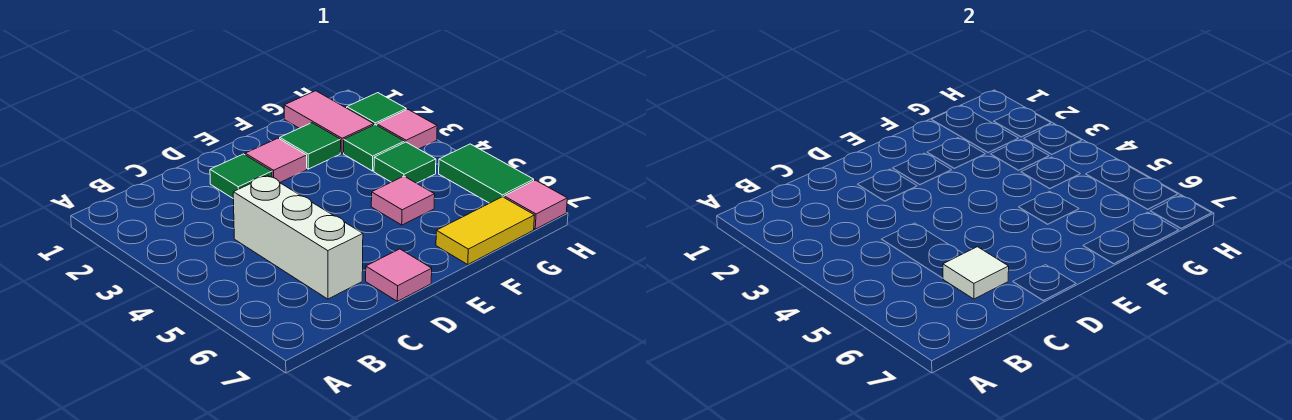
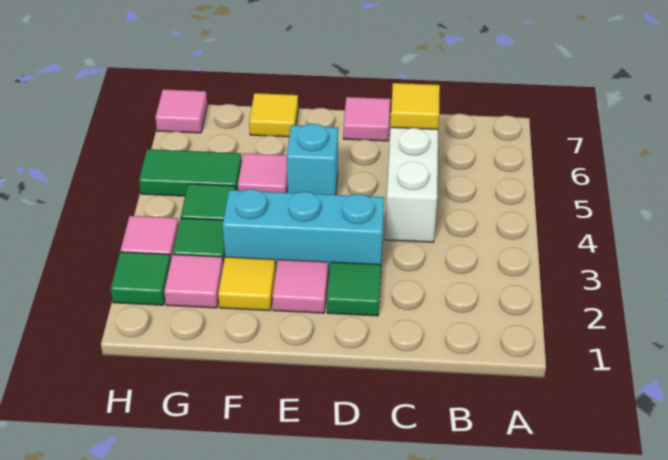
white 1x1 tile [943,247,1009,299] -> yellow 1x1 tile [391,83,440,130]
none -> cyan 1x3 brick [223,189,384,274]
none -> cyan 1x1 brick [287,124,338,195]
green 1x1 tile [280,123,341,169] -> yellow 1x1 tile [218,257,276,311]
yellow 1x2 tile [436,197,535,264] -> yellow 1x1 tile [249,93,298,137]
pink 1x2 tile [284,91,374,153] -> pink 1x1 tile [164,255,223,308]
green 1x2 tile [439,144,534,203] -> green 1x2 tile turned to [139,149,242,196]

